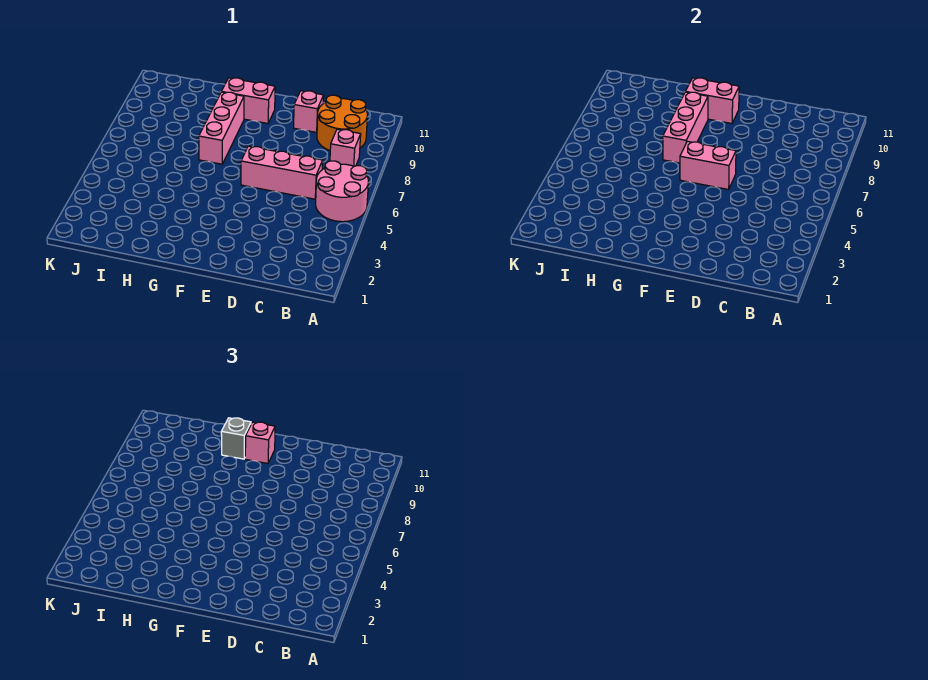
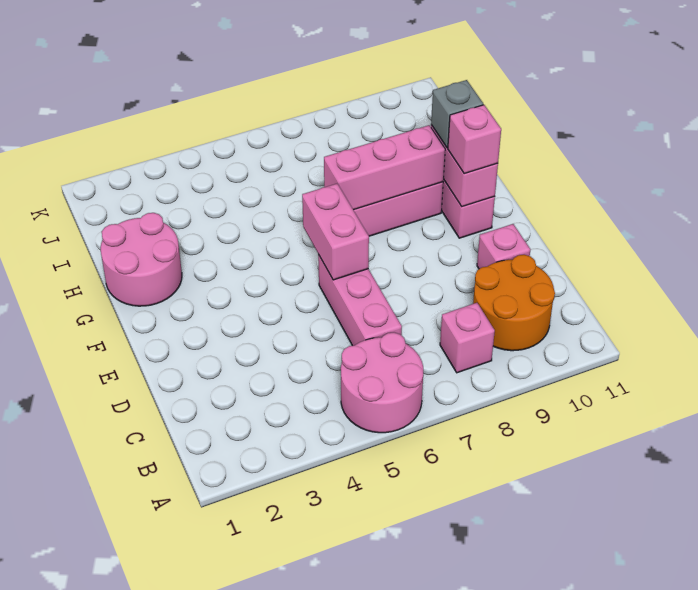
none -> pink 2x2 round brick [101,213,182,306]

